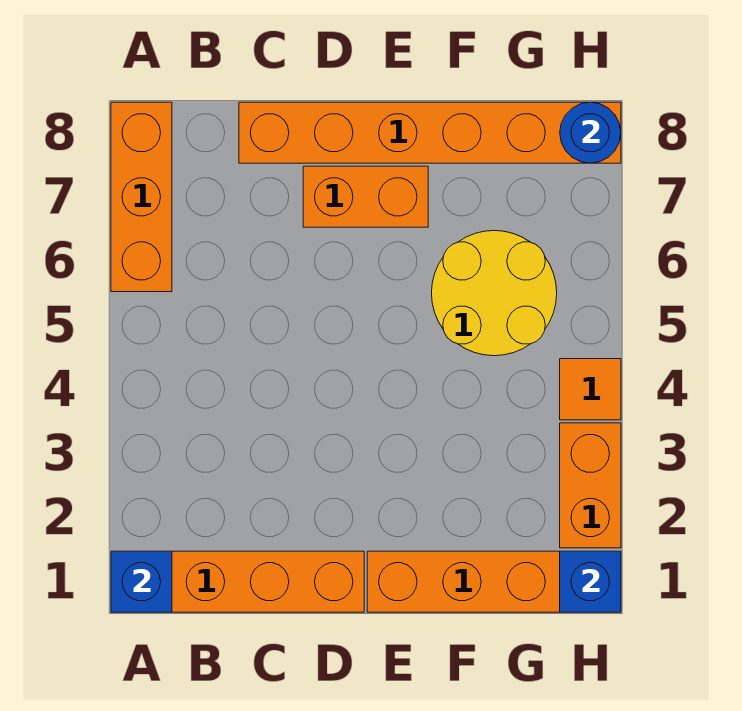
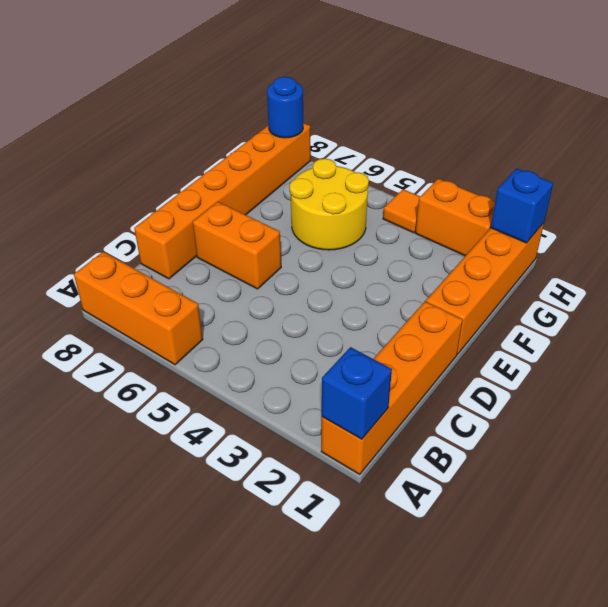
orange 1x2 brick [303,166,428,227] -> orange 1x2 brick turned to [193,202,281,289]

